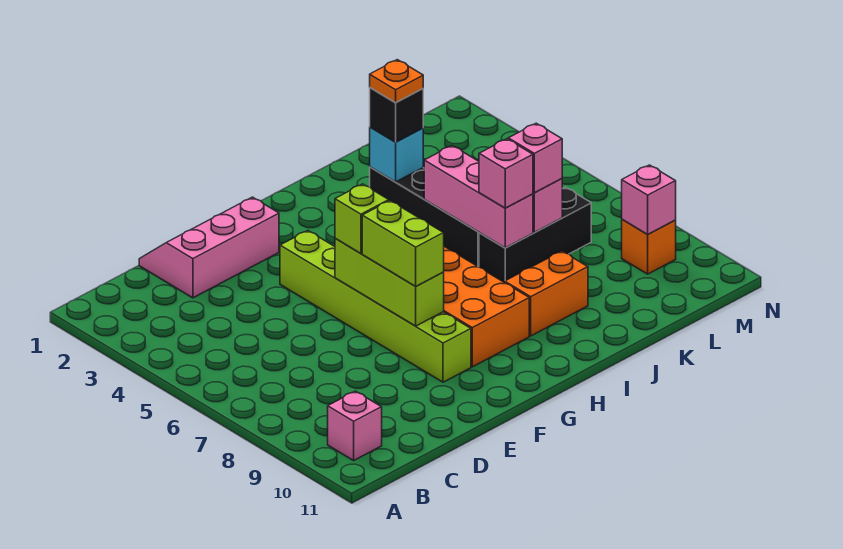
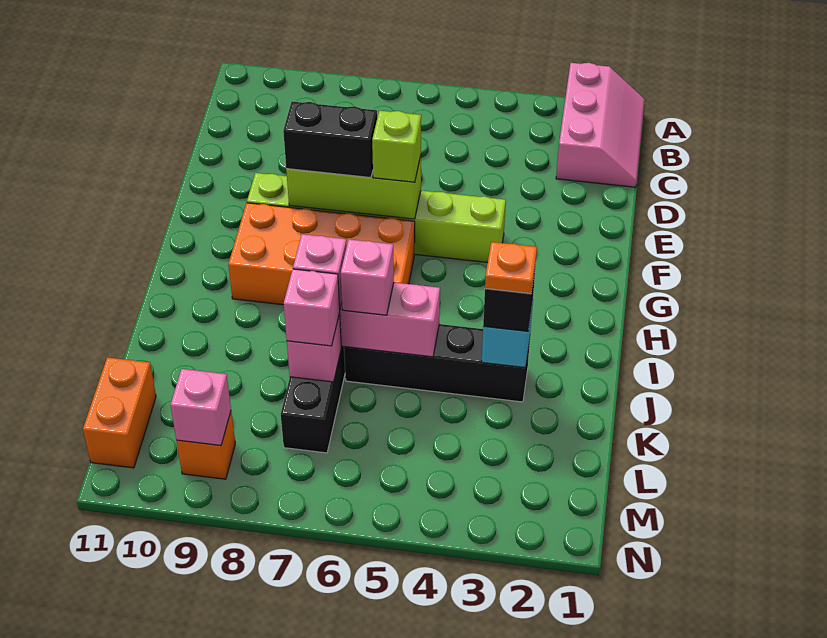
pink 1x1 brick [328,391,382,460] -> pink 1x1 brick moved to [341,239,394,315]
pink 2x3 slope [139,197,279,298] -> pink 2x3 slope moved to [556,63,645,187]
lime 1x2 brick [362,201,444,286] -> black 1x2 brick [283,102,377,178]
orange 1x2 brick [505,251,588,336] -> orange 1x2 brick moved to [83,357,156,468]

